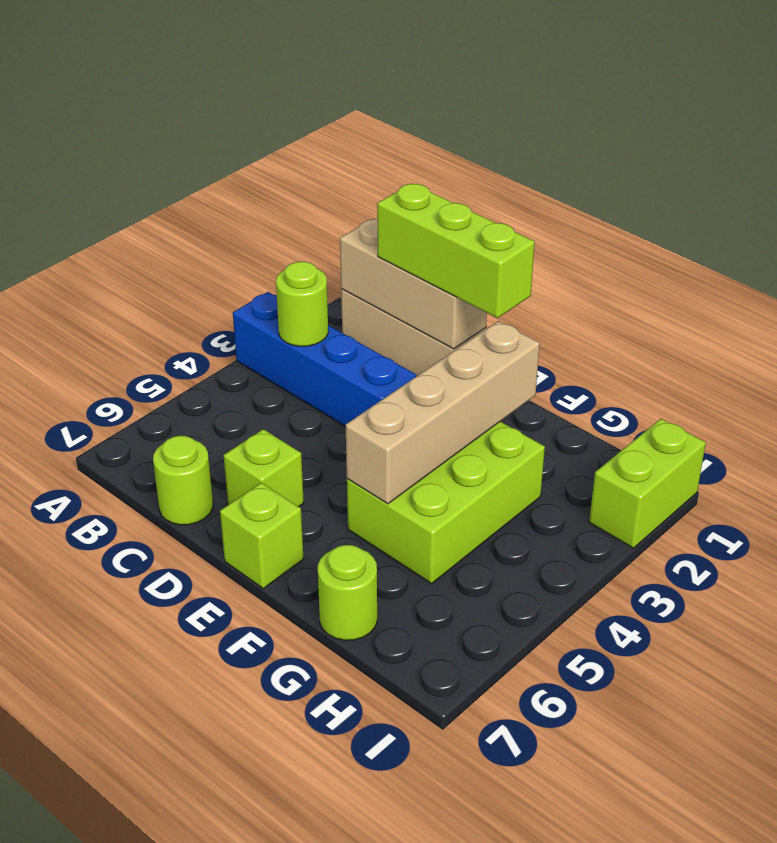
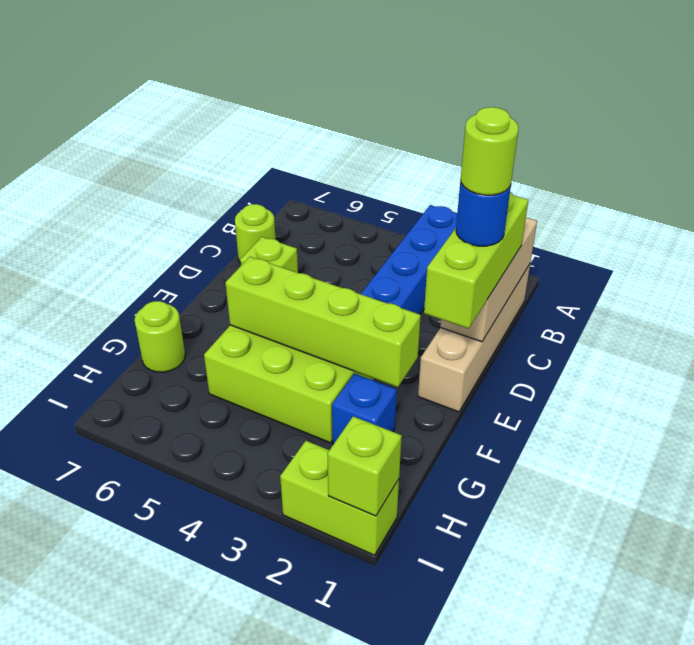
lime 1x1 round brick [276,262,328,346] -> lime 1x1 round brick moved to [461,107,519,195]
none -> blue 1x1 round brick [456,180,511,246]
lime 1x1 brick [220,482,304,588] -> lime 1x1 brick moved to [327,416,402,516]
tan 1x4 brick [346,321,540,504] -> lime 1x4 brick [225,257,421,387]
none -> blue 1x1 brick [332,374,397,444]

